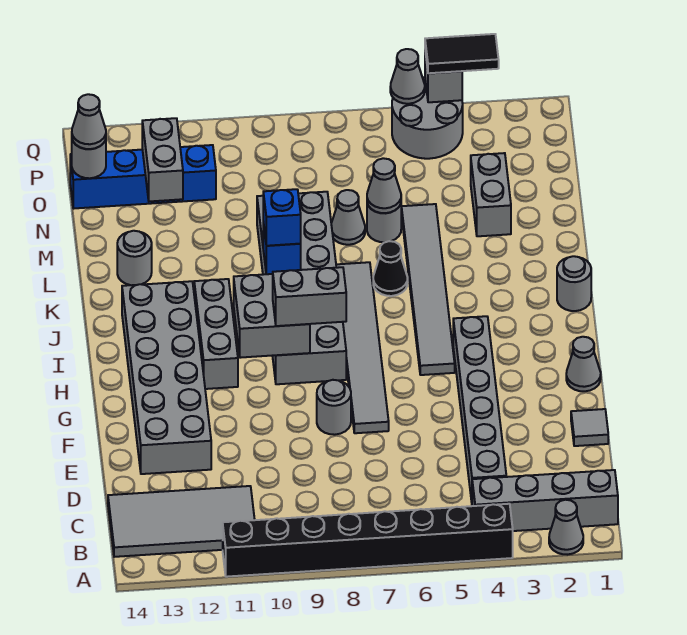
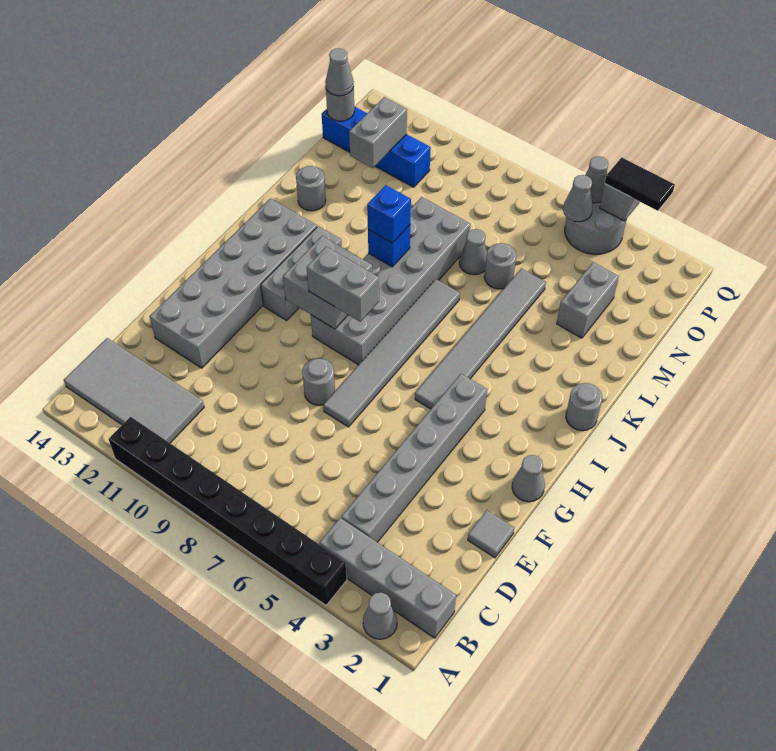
black 1x1 cone [373,241,408,296] -> none
grey 1x1 cone [367,158,401,213] -> grey 1x1 cone moved to [563,175,593,222]

